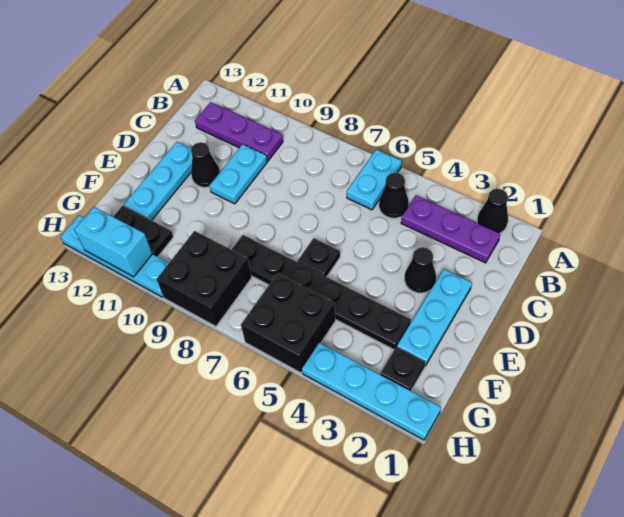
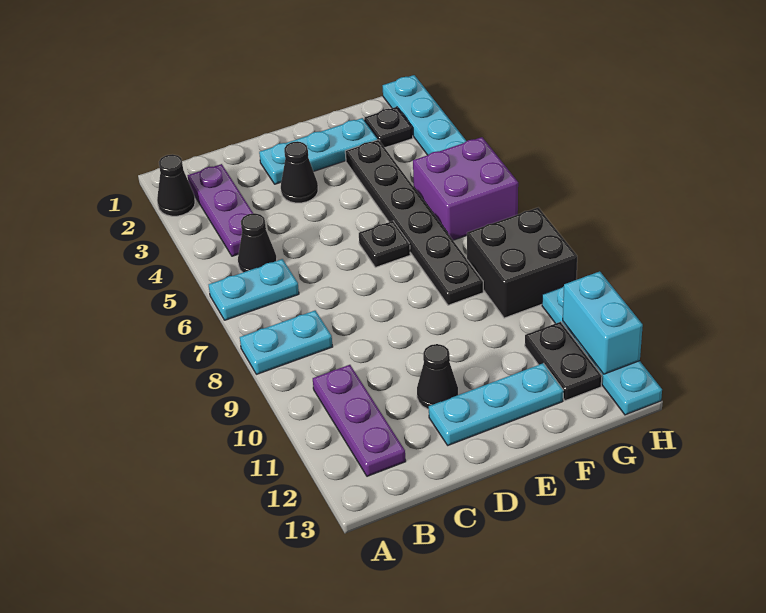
cyan 1x2 plate [210,144,267,204] -> cyan 1x2 plate moved to [240,311,333,374]
black 2x2 brick [241,273,335,373] -> purple 2x2 brick [413,137,518,240]

